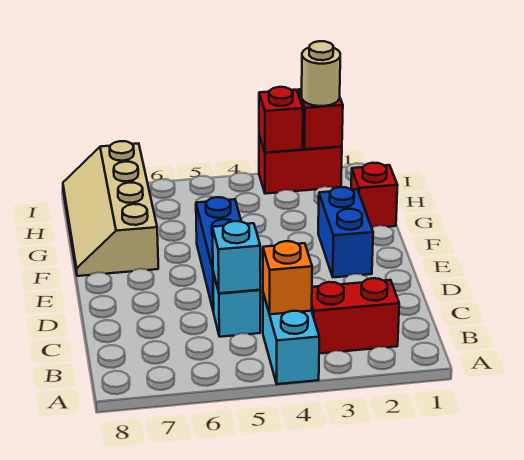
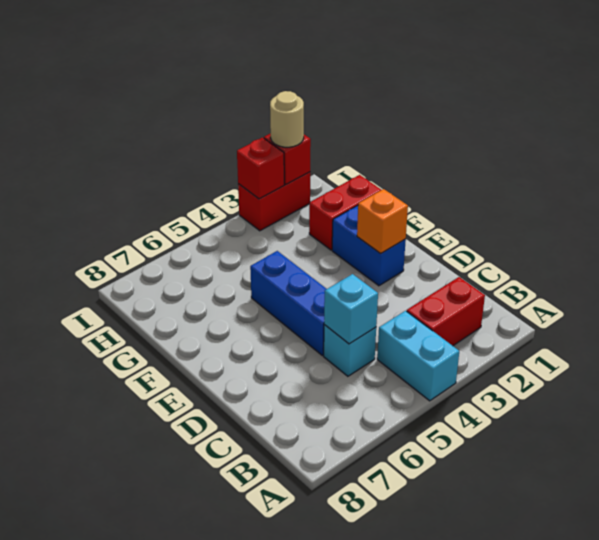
orange 1x1 brick [263,241,312,314] -> orange 1x1 brick moved to [357,189,408,254]
tan 2x4 slope [63,141,158,276] -> none
red 1x1 brick [351,163,398,228] -> red 1x2 brick [309,175,381,250]

